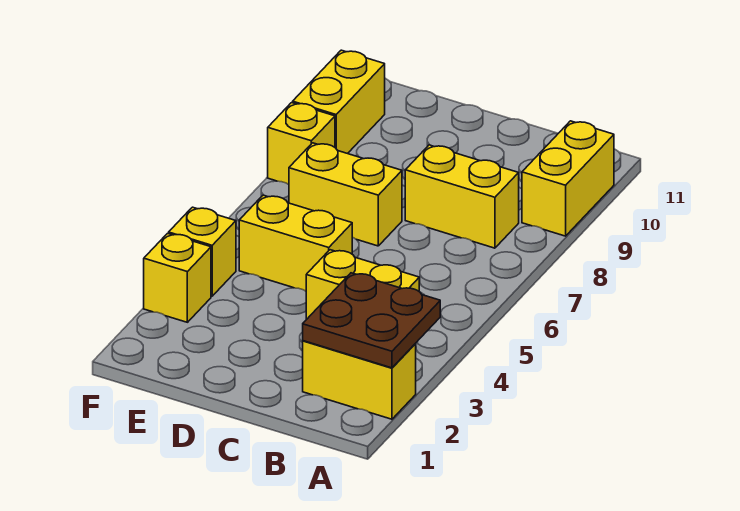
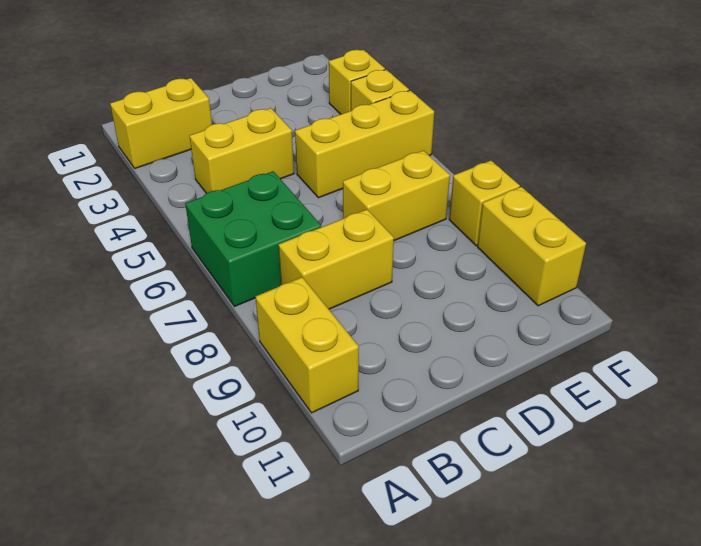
brown 2x2 plate [303,273,440,368] -> none
none -> green 2x2 brick [185,171,321,307]
yellow 1x2 brick [239,195,352,291] -> yellow 1x3 brick [295,90,434,198]

